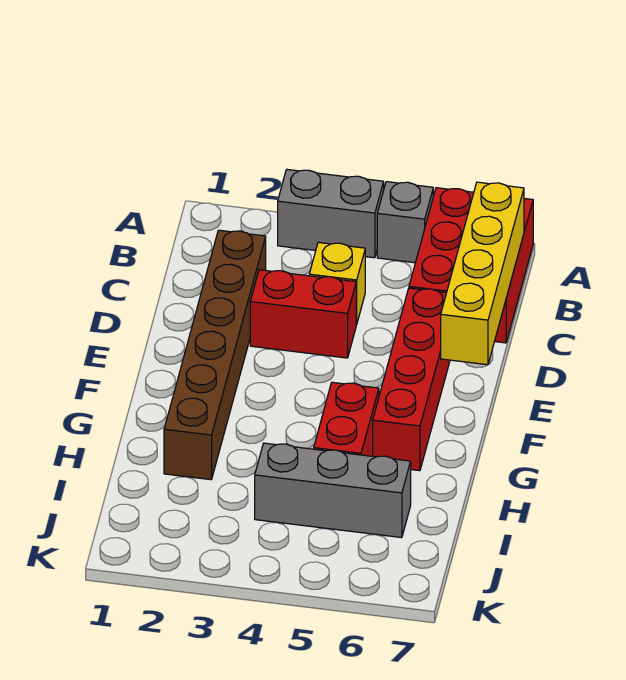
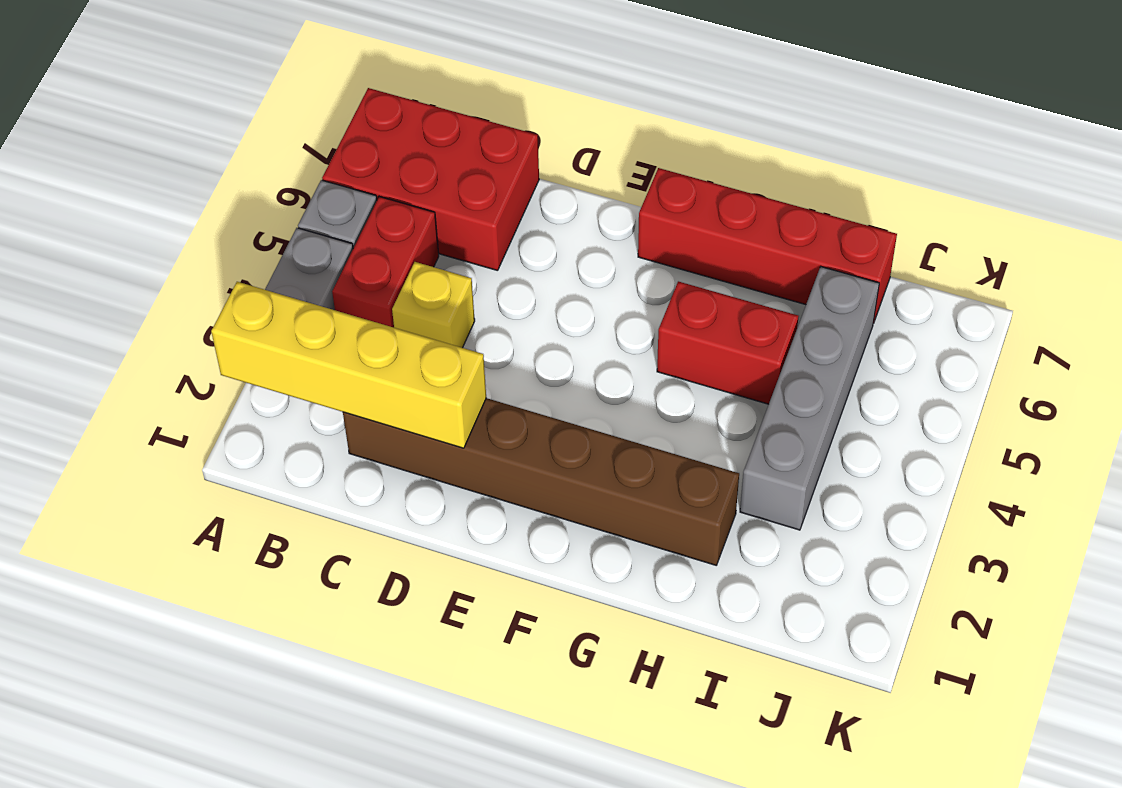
yellow 1x4 brick [441,182,524,365] -> yellow 1x4 brick moved to [211,282,486,448]
red 1x2 brick [250,270,356,358] -> red 1x2 brick moved to [332,197,439,328]
red 1x4 brick [373,288,450,471] -> red 1x4 brick moved to [638,168,897,323]
grey 1x3 brick [255,443,411,538] -> grey 1x4 brick [740,267,879,530]

